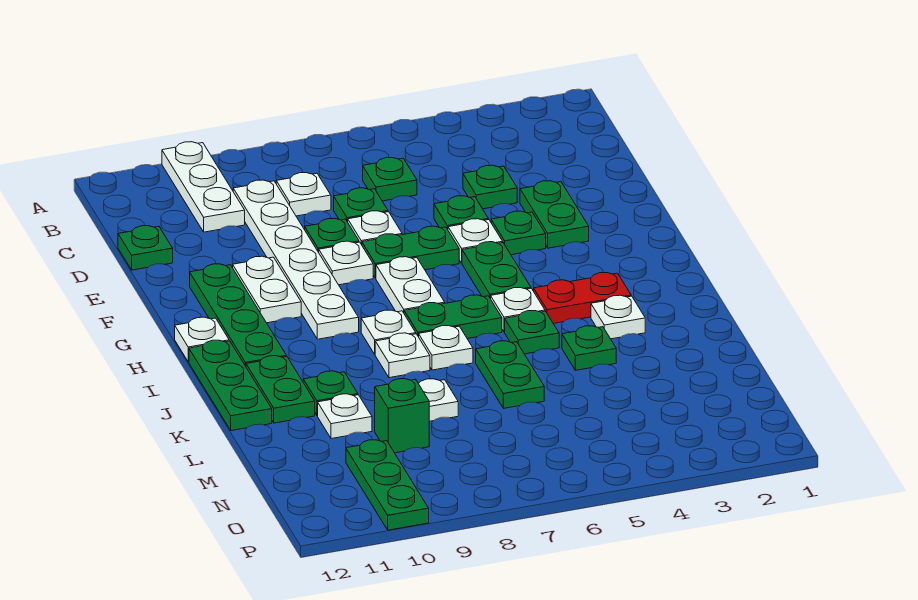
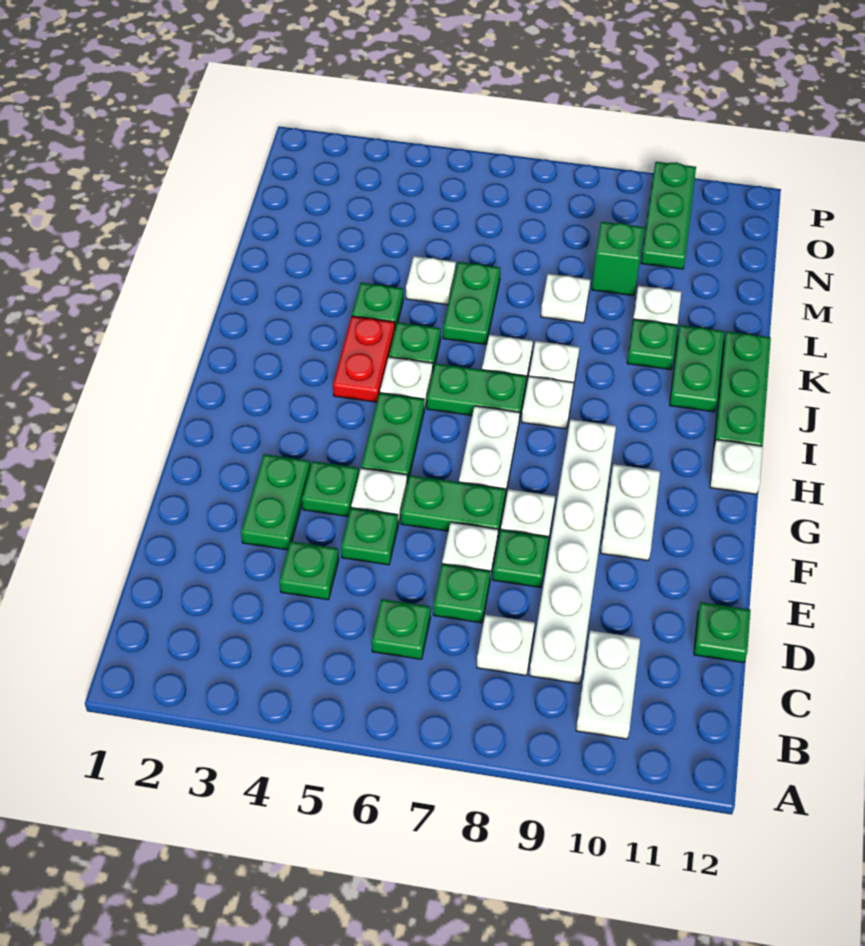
white 1x3 plate [162,142,245,232] -> white 1x2 plate [576,631,640,739]
green 1x4 plate [190,264,286,366] -> none
red 1x2 plate [534,273,631,324] -> red 1x2 plate turned to [333,316,395,402]
white 1x1 plate [591,295,645,339] -> white 1x1 plate moved to [406,256,456,305]

